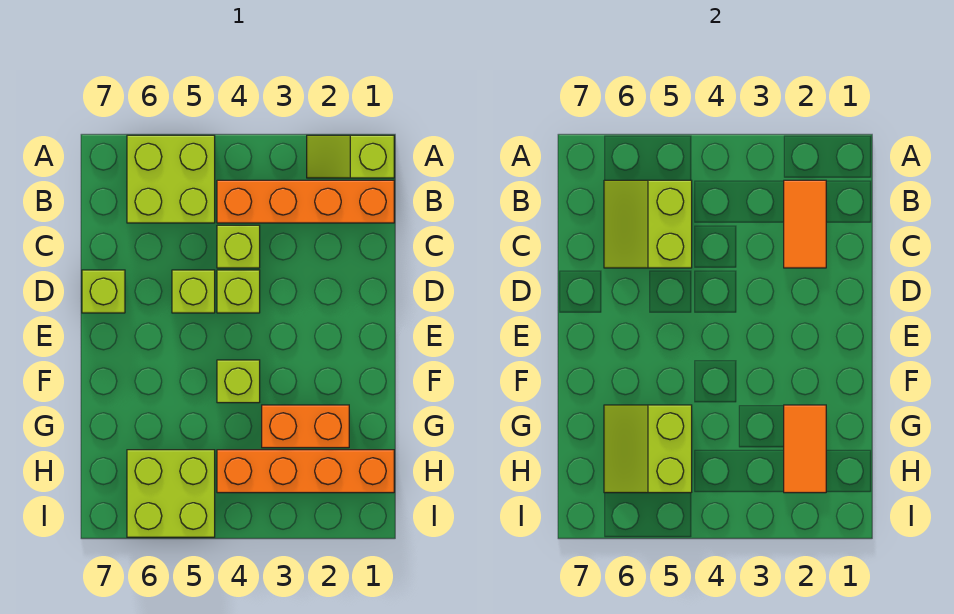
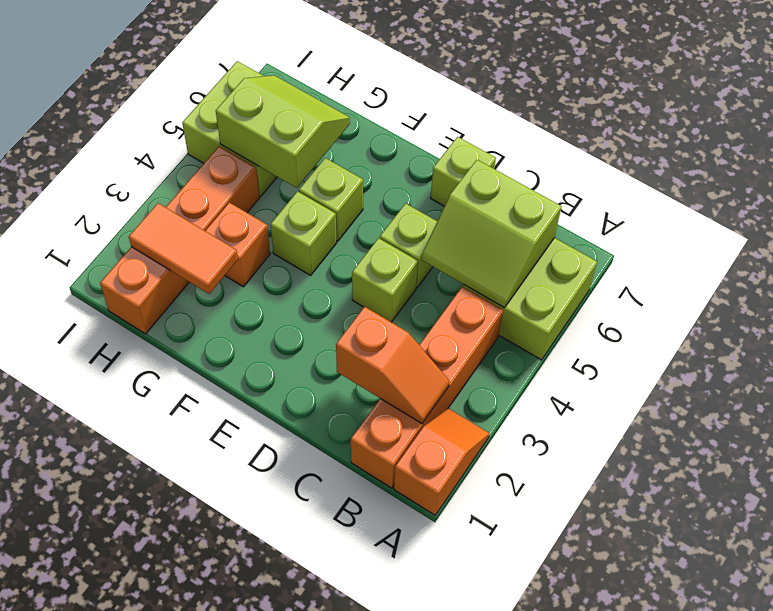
lime 1x2 slope [307,135,394,178] -> orange 1x2 slope [394,408,489,515]
orange 1x2 tile [784,180,826,268] -> orange 1x2 slope [336,307,450,423]
lime 2x2 slope [604,180,692,268] -> lime 2x2 slope turned to [421,160,562,308]
lime 1x1 brick [217,225,260,268] -> lime 1x1 brick moved to [299,158,363,241]
orange 1x2 brick [262,405,349,448] -> orange 1x1 brick [205,202,270,287]

